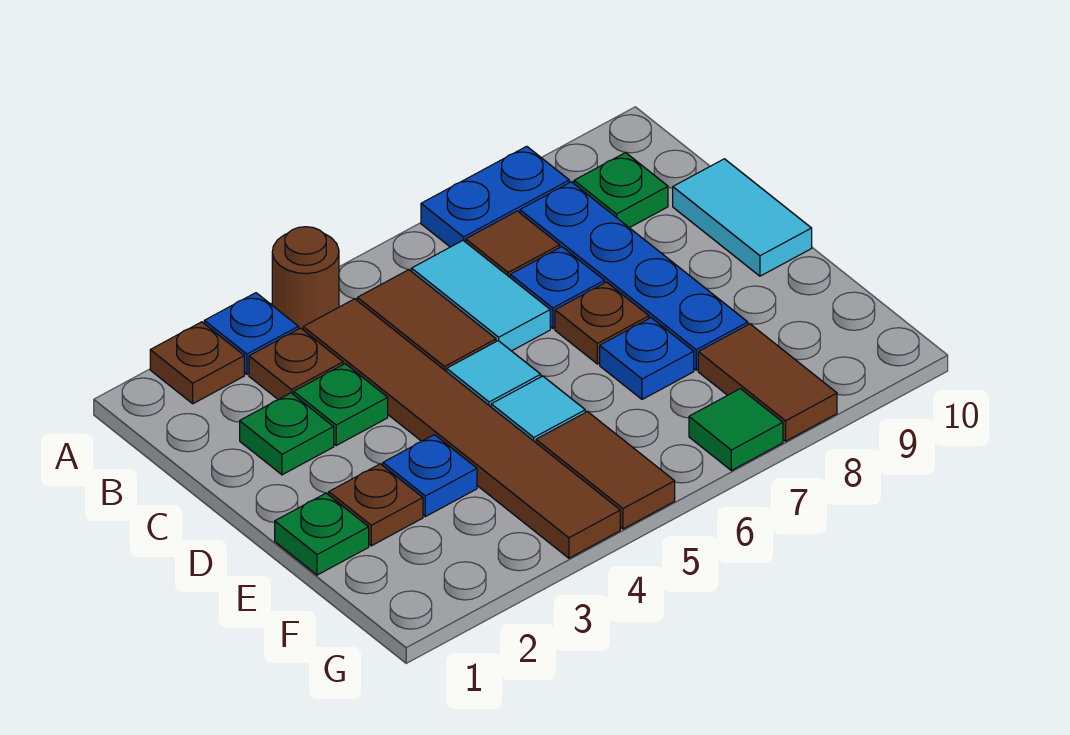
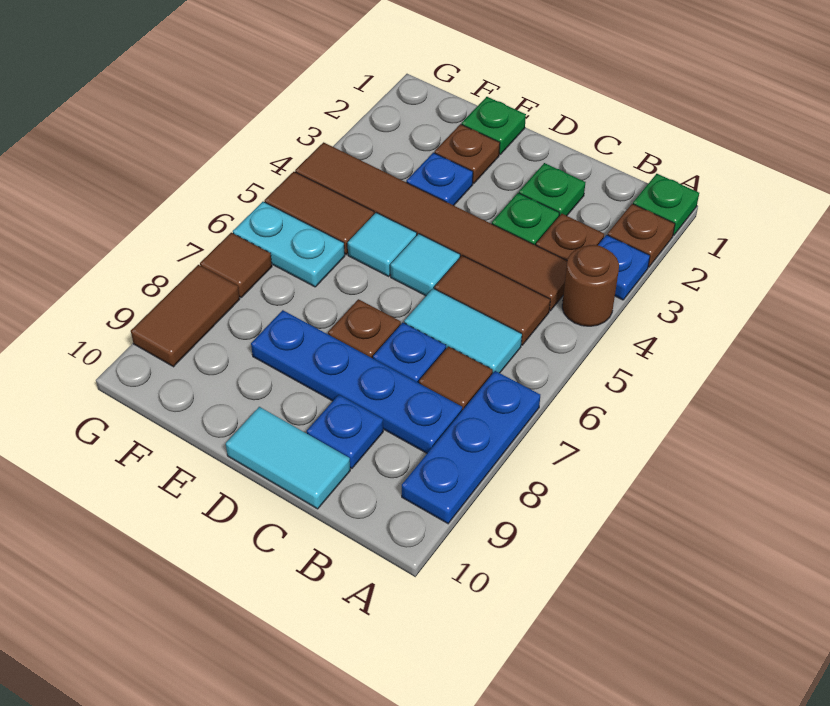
blue 1x2 plate [421,146,569,247] -> blue 1x3 plate [402,371,540,523]
green 1x1 plate [574,153,668,228] -> green 1x1 plate moved to [633,174,699,236]
blue 1x1 plate [600,318,694,399] -> blue 1x1 plate moved to [307,395,383,469]
none -> cyan 1x2 plate [233,202,345,287]
brown 1x2 tile [698,324,837,441] -> brown 1x2 tile turned to [131,265,240,367]
green 1x1 tile [689,389,783,470] -> brown 1x1 tile [200,233,272,297]

